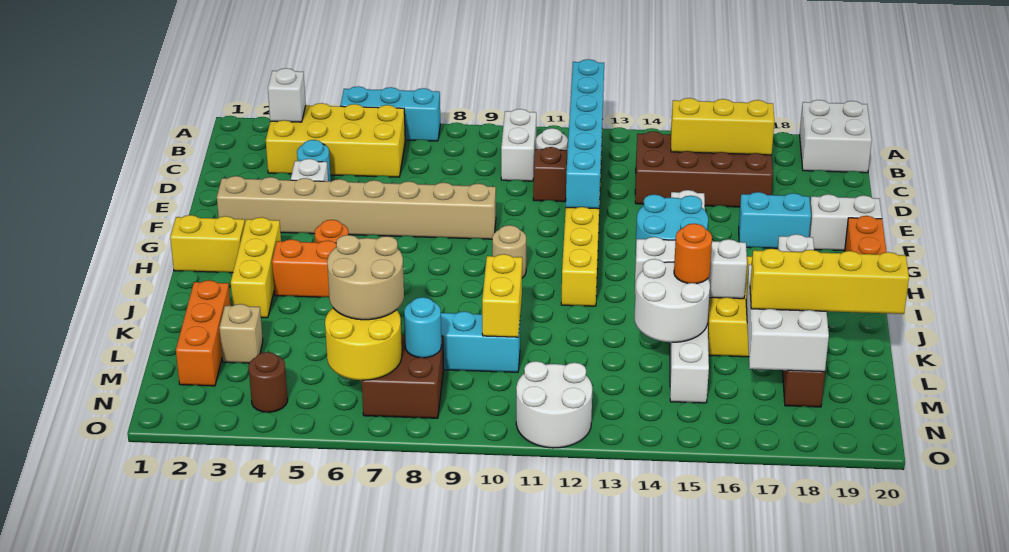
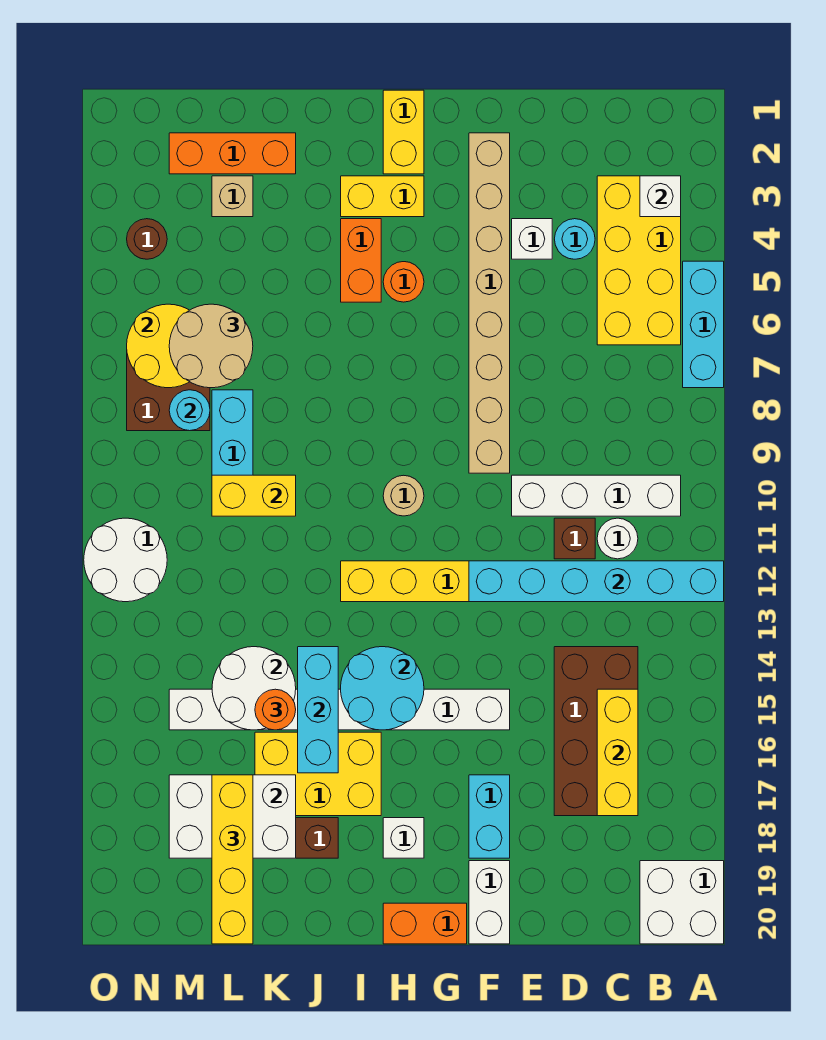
white 1x2 brick [501,109,536,181] -> white 1x4 brick [512,475,681,516]
yellow 1x3 brick [231,217,281,318] -> yellow 1x2 brick [341,176,424,217]
white 1x3 brick [635,237,747,299] -> cyan 1x3 brick [298,647,338,773]

